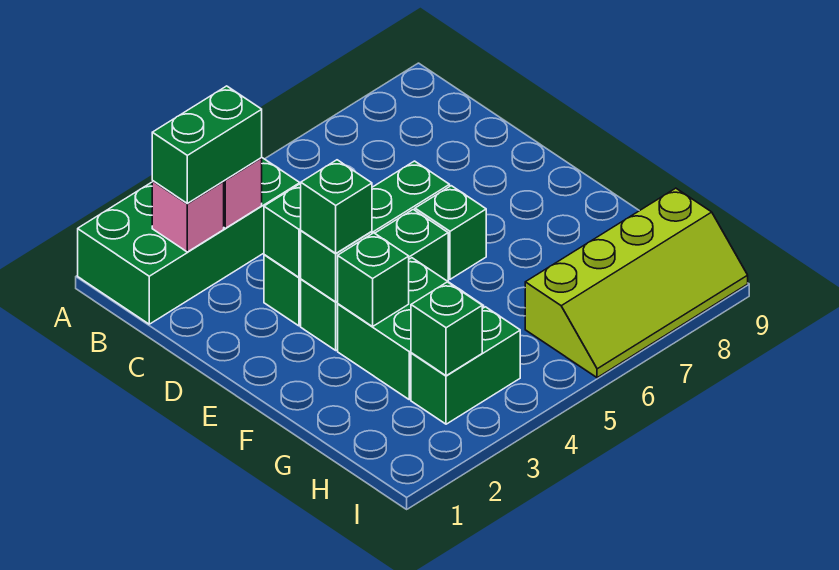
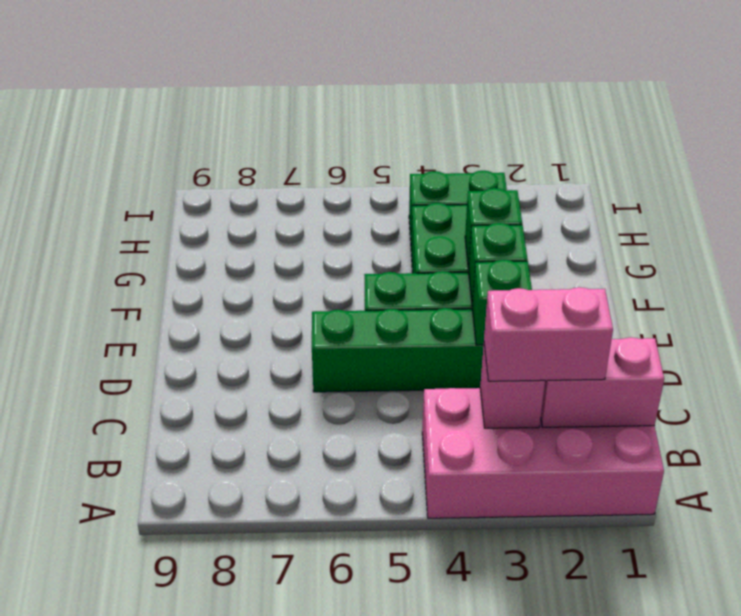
green 2x4 brick [78,158,300,324] -> pink 2x4 brick [422,388,664,518]
pink 1x1 brick [152,181,224,252] -> pink 1x2 brick [541,337,664,427]
green 1x2 brick [152,86,262,203] -> pink 1x2 brick [484,287,613,381]
green 1x1 brick [301,160,372,253] -> none
green 1x1 brick [415,186,486,279] -> none
green 1x1 brick [411,282,482,376] -> none
lime 2x4 slope [525,188,748,378] -> none

